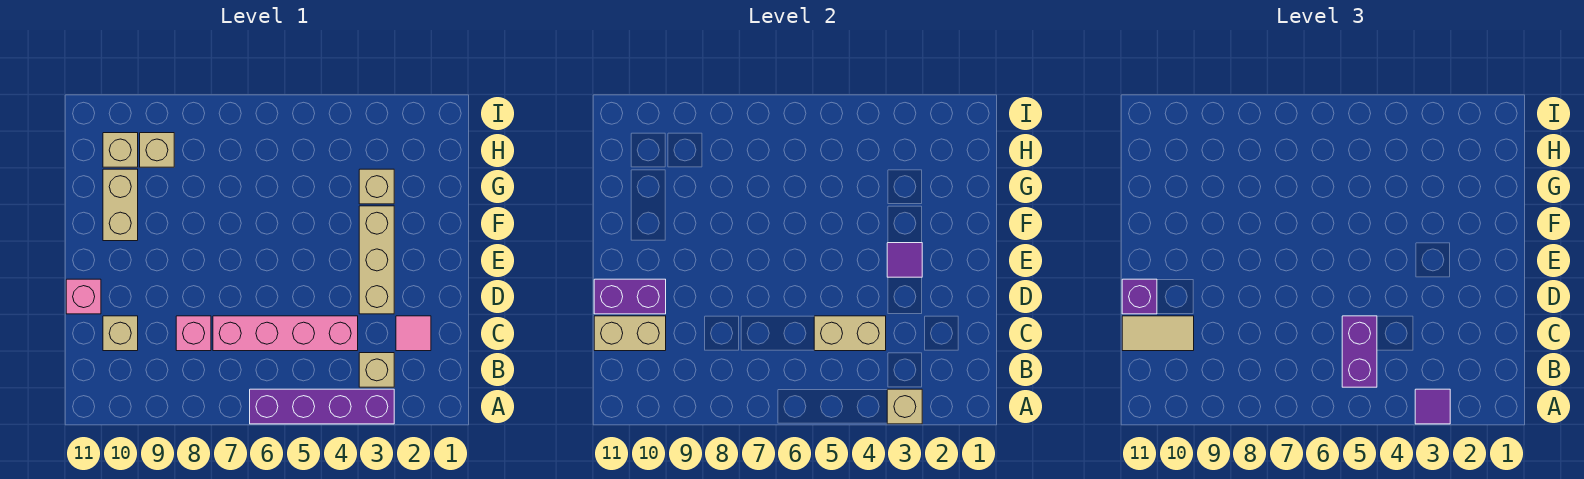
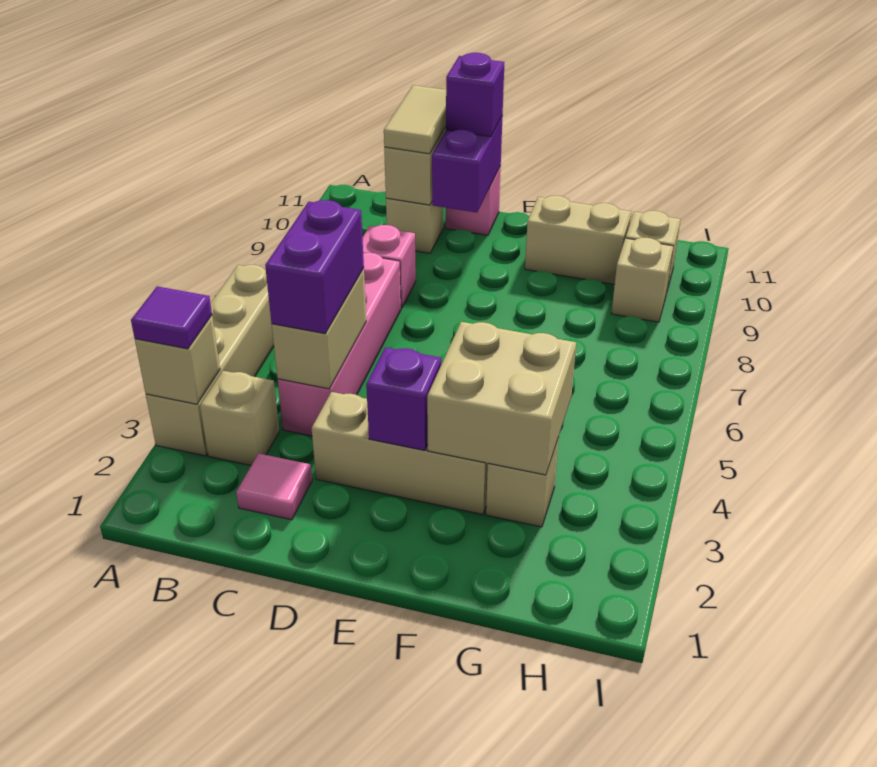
purple 1x4 brick [250,389,394,424] -> tan 1x4 brick [146,265,274,456]
purple 1x2 brick [1342,316,1377,387] -> purple 1x2 brick turned to [265,200,364,333]
purple 1x1 tile [887,243,922,277] -> purple 1x1 brick [366,347,441,450]
none -> tan 2x2 brick [427,322,576,475]

